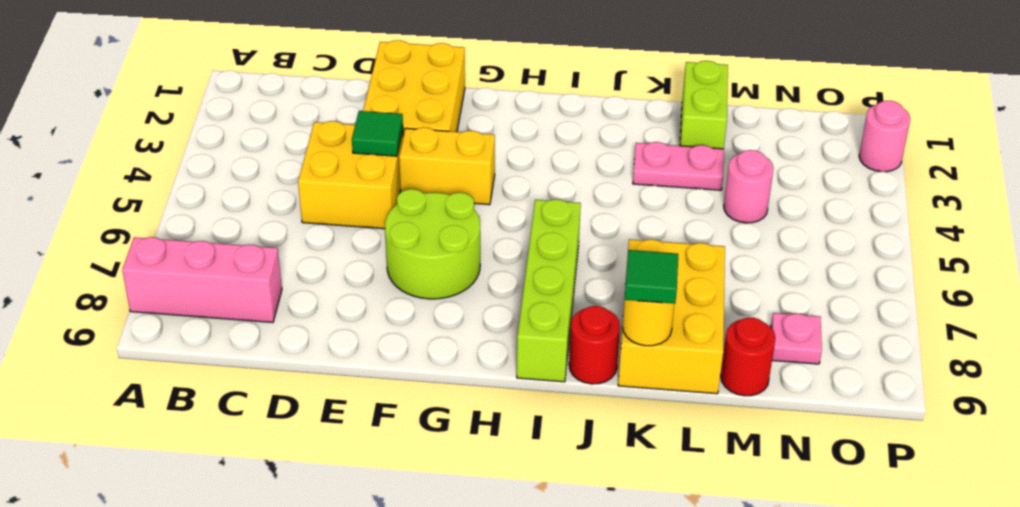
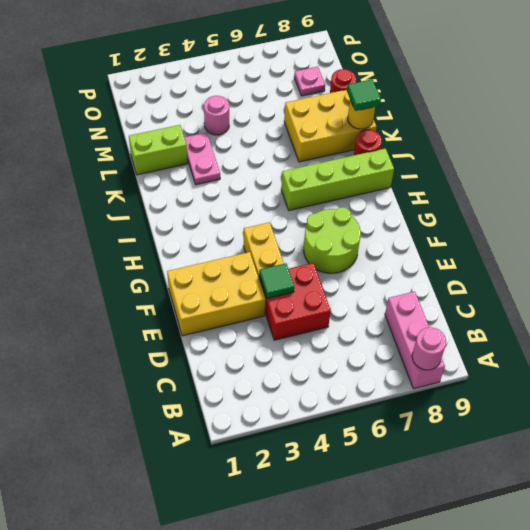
yellow 2x2 brick [298,121,403,229] -> red 2x2 brick [259,263,331,340]
pink 1x1 round brick [859,101,910,172] -> pink 1x1 round brick moved to [412,327,446,370]

